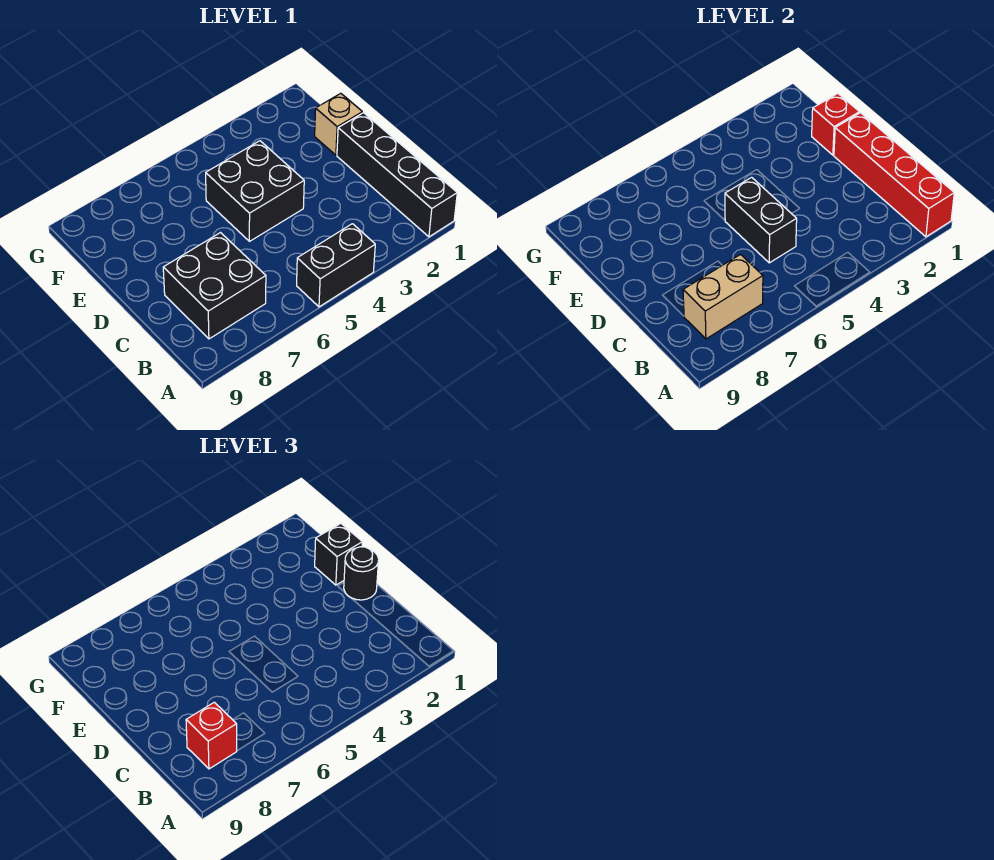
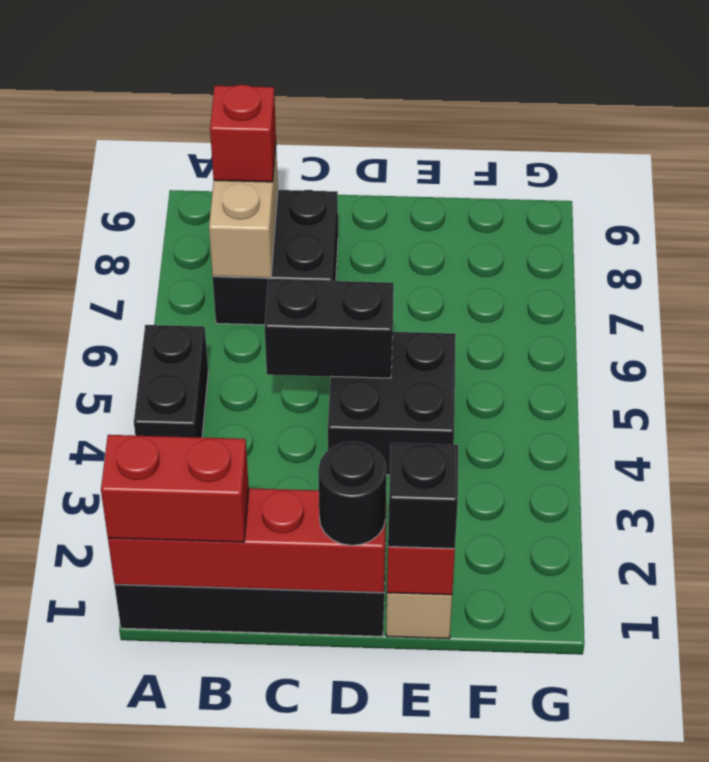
none -> red 1x2 brick [101,435,249,542]

